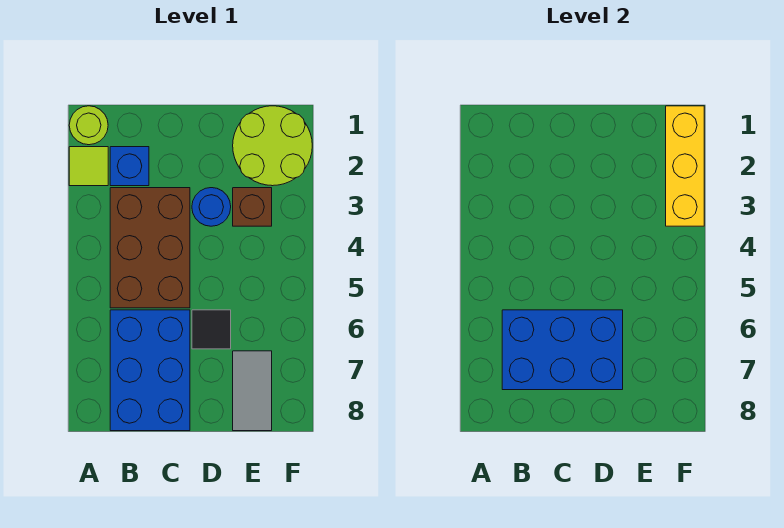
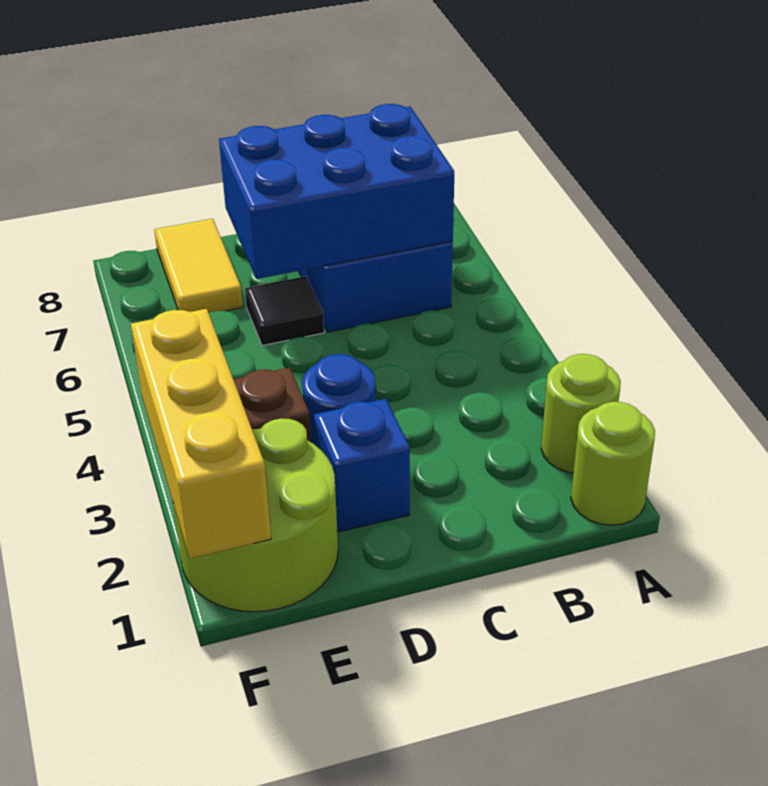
lime 1x1 tile [69,147,108,186] -> lime 1x1 round brick [541,354,621,473]
blue 1x1 brick [110,147,149,186] -> blue 1x1 brick moved to [314,399,410,532]
brown 2x3 brick [110,188,190,308] -> none
grey 1x2 tile [233,351,272,431] -> yellow 1x2 tile [154,219,243,313]

